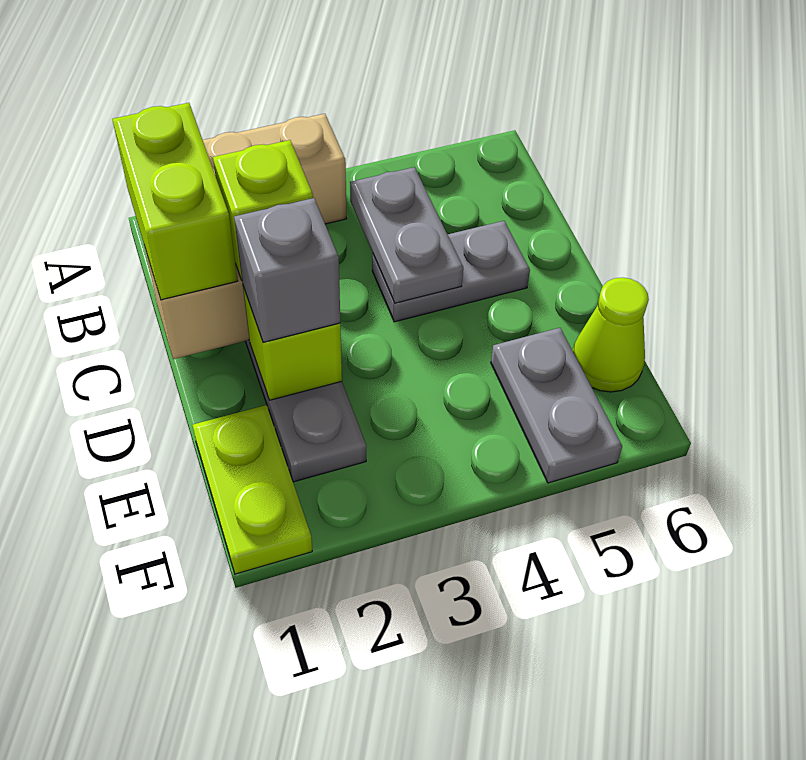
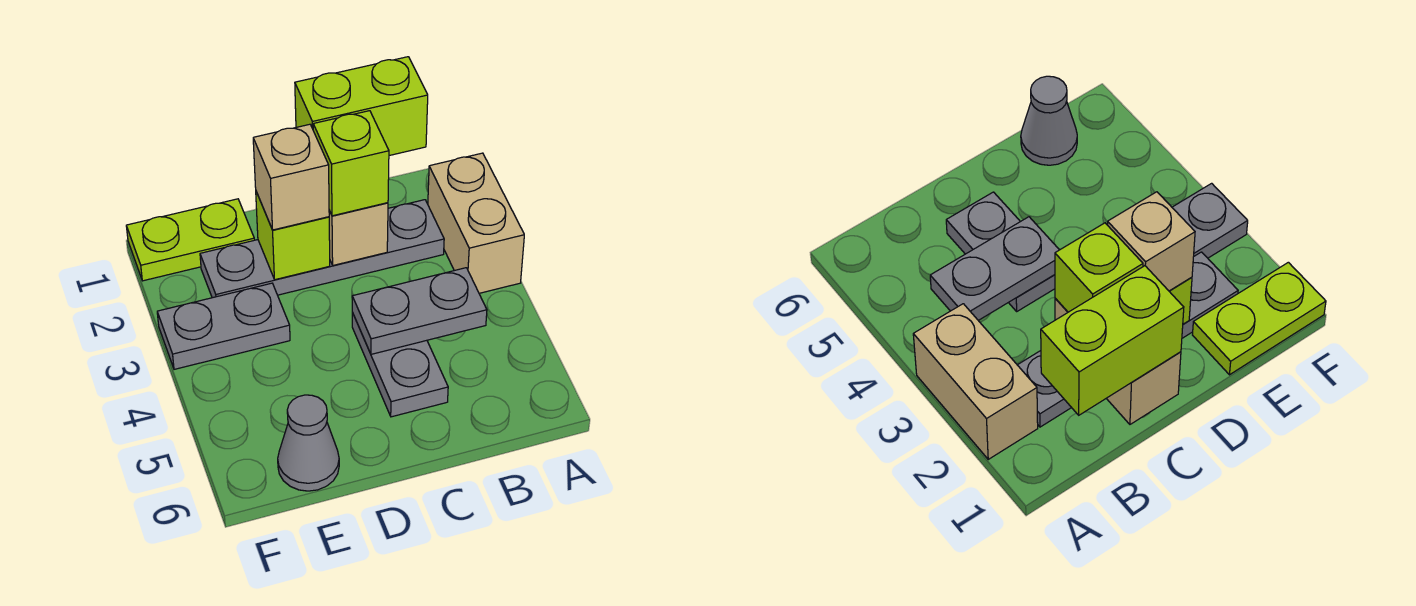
grey 1x1 brick [234,198,340,342] -> tan 1x1 brick [253,124,329,230]
grey 1x2 plate [491,328,622,483] -> grey 1x2 plate moved to [157,283,290,369]
lime 1x1 cone [573,278,649,392] -> grey 1x1 cone [278,395,339,491]

